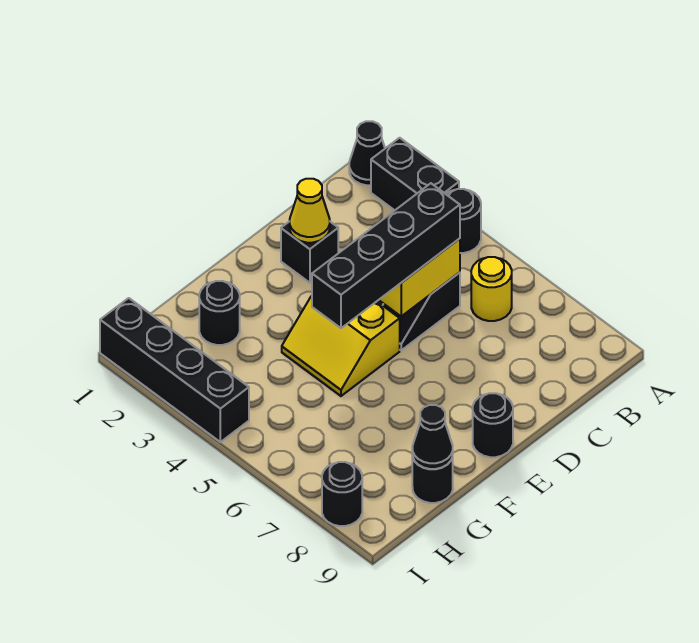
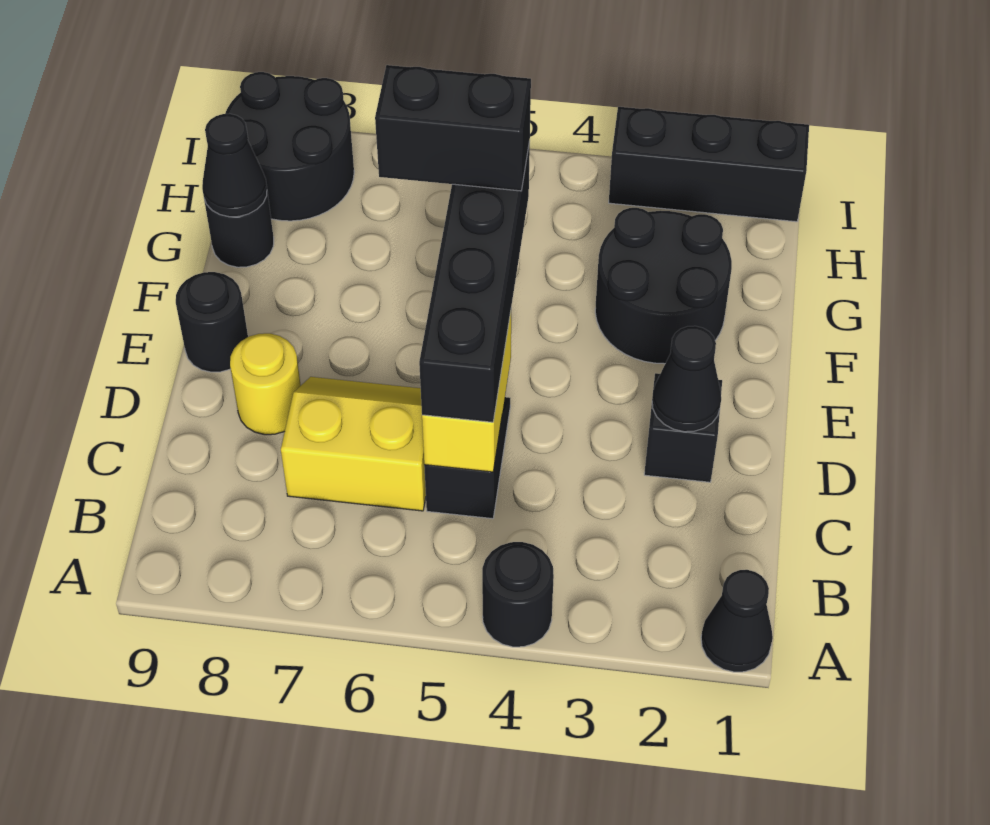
black 1x2 brick [371,138,459,210] -> black 1x2 brick moved to [375,65,531,191]
yellow 1x1 round brick [471,257,512,321] -> yellow 1x1 round brick moved to [230,333,301,435]
yellow 1x1 cone [290,179,330,243] -> black 1x1 cone [652,326,721,432]
yellow 2x2 slope [282,296,400,396] -> yellow 2x2 slope moved to [281,377,426,511]
black 1x1 round brick [199,281,240,345] -> black 2x2 round brick [595,208,732,364]
black 1x4 brick [100,298,249,442] -> black 1x3 brick [609,107,809,222]
black 1x1 round brick [322,462,362,526] -> black 2x2 round brick [225,72,354,221]

